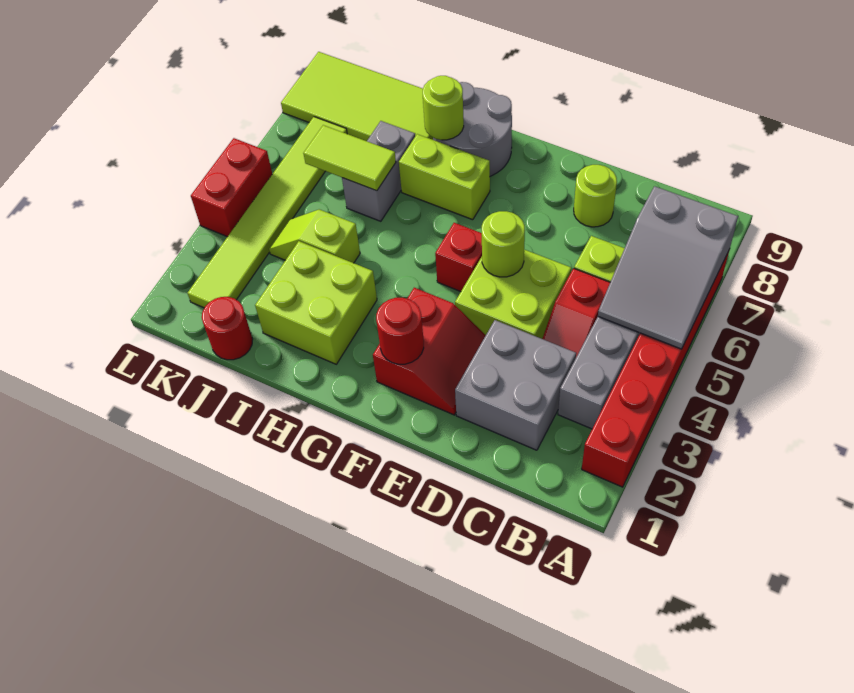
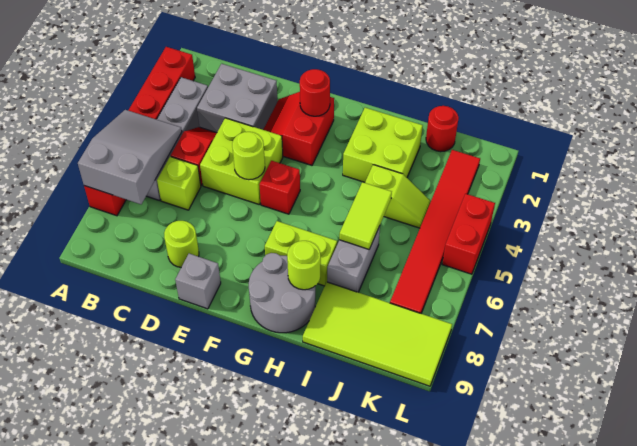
none -> grey 1x1 brick [175,254,221,309]
lime 1x2 tile [303,125,396,191] -> lime 1x2 tile turned to [339,182,392,249]
lime 1x6 tile [188,117,347,308] -> red 1x6 tile [390,150,480,313]

